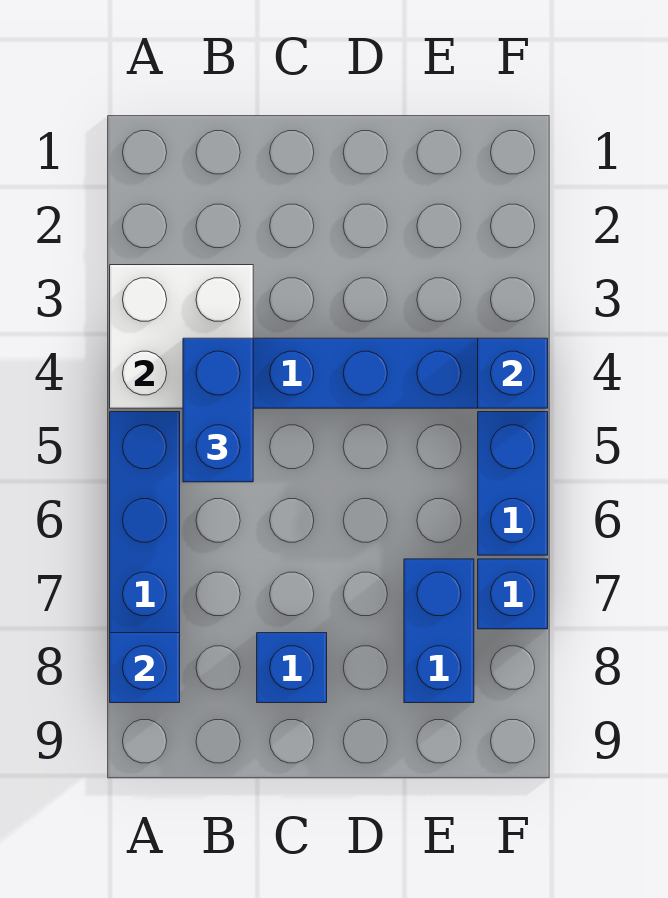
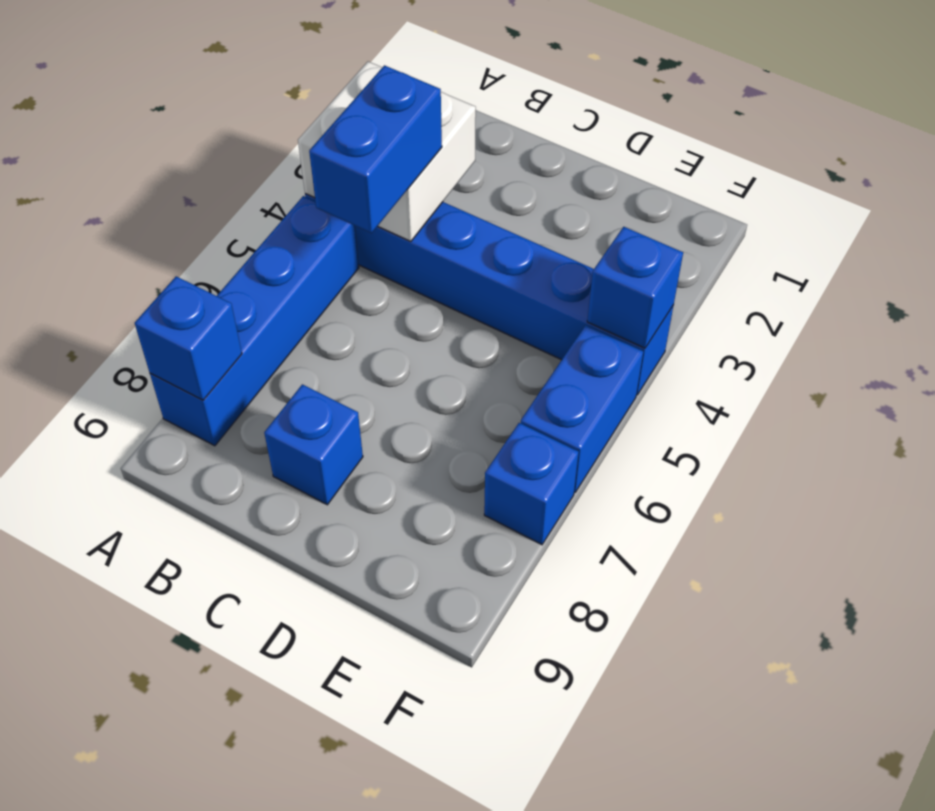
blue 1x2 brick [404,559,474,703] -> none

